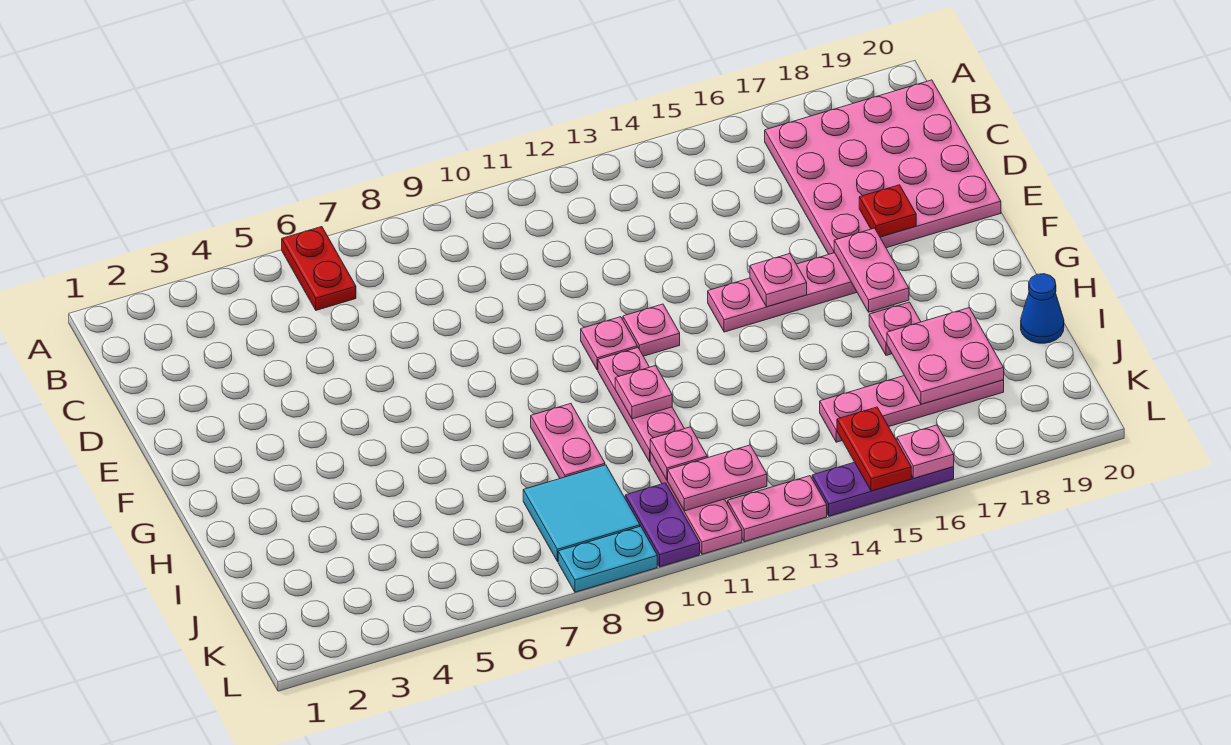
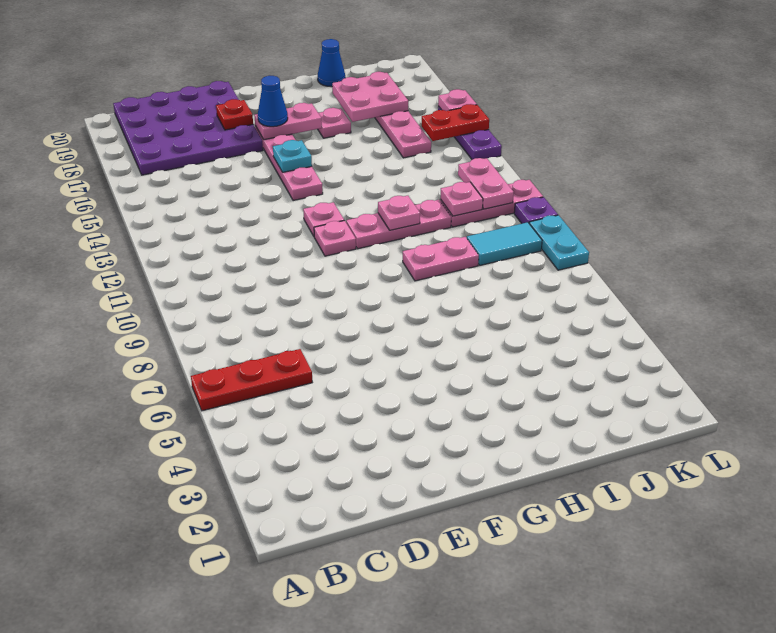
red 1x2 plate [282,227,356,310] -> red 1x3 plate [191,349,312,411]
pink 4x4 plate [765,80,1001,254] -> purple 4x4 plate [113,81,263,175]
pink 1x1 plate [750,254,807,307] -> cyan 1x1 plate [273,140,312,172]
none -> blue 1x1 cone [258,76,288,127]
cyan 2x2 tile [523,465,640,562] -> cyan 1x2 tile [467,222,542,265]
purple 1x2 plate [625,483,700,567] -> purple 1x1 plate [514,197,558,223]
pink 1x2 plate [728,476,827,542] -> none

